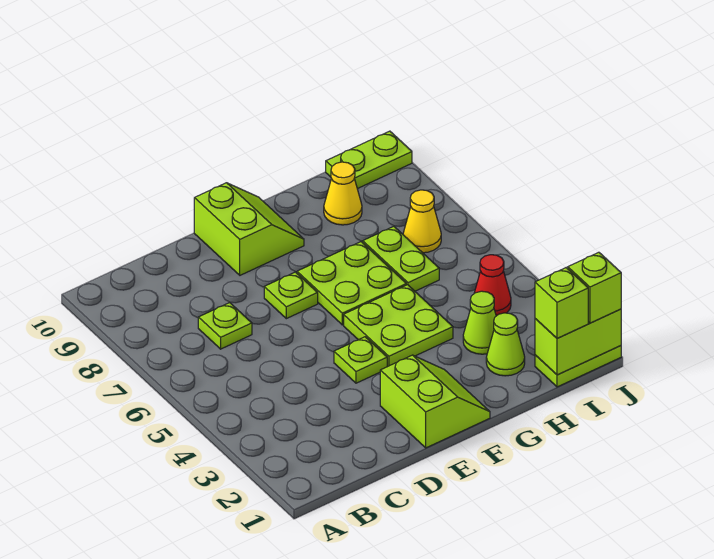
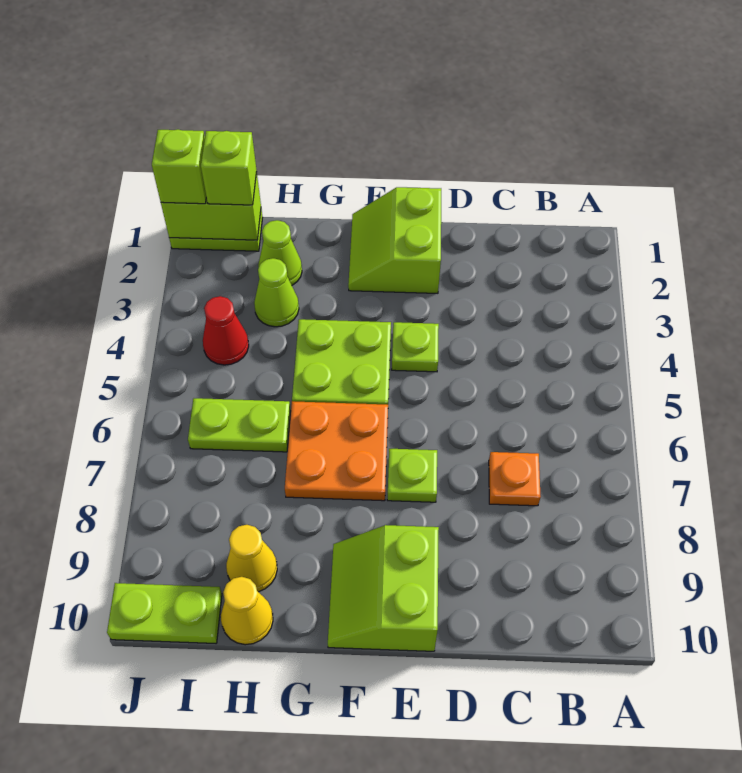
lime 1x1 plate [198,303,252,349] -> orange 1x1 plate [489,452,541,506]
lime 2x2 plate [297,242,406,325] -> orange 2x2 plate [285,401,388,501]
lime 1x2 plate [363,226,439,291] -> lime 1x2 plate turned to [188,398,291,452]
yellow 1x1 cone [403,190,441,253] -> yellow 1x1 cone moved to [221,577,273,645]

